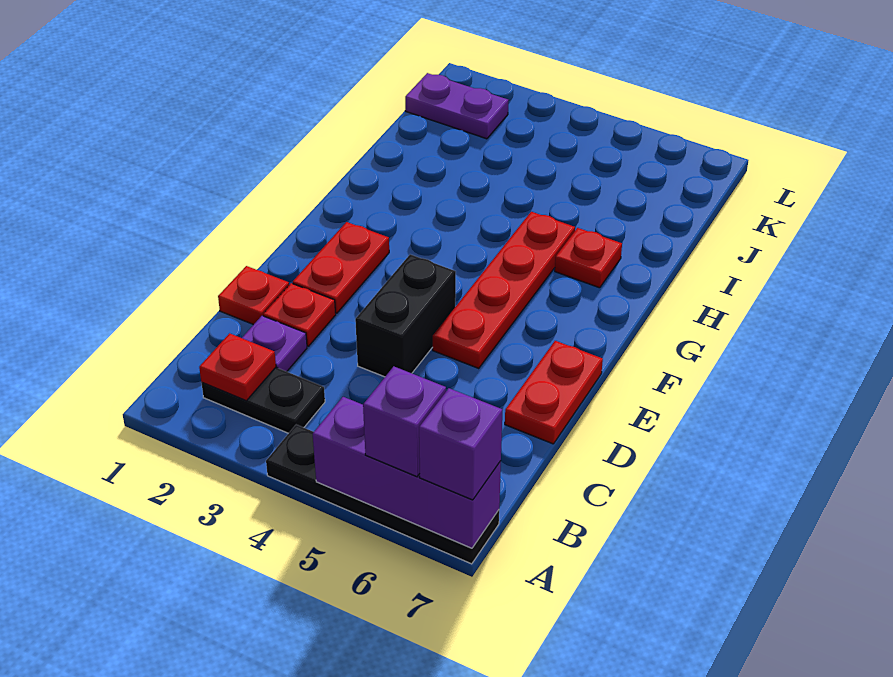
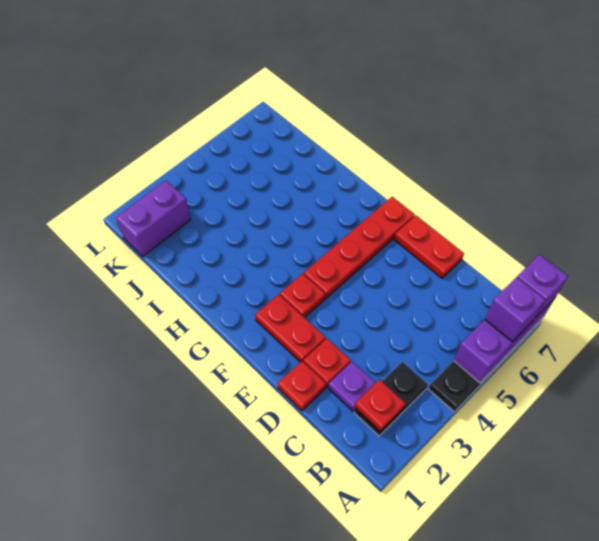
black 1x2 brick [355,254,456,377] -> none
red 1x4 plate [433,212,575,368] -> red 1x4 plate turned to [304,197,415,298]
red 1x1 plate [555,228,622,288] -> red 1x1 plate moved to [280,274,325,318]
purple 1x2 plate [405,73,509,139] -> purple 1x2 brick [116,181,191,256]

